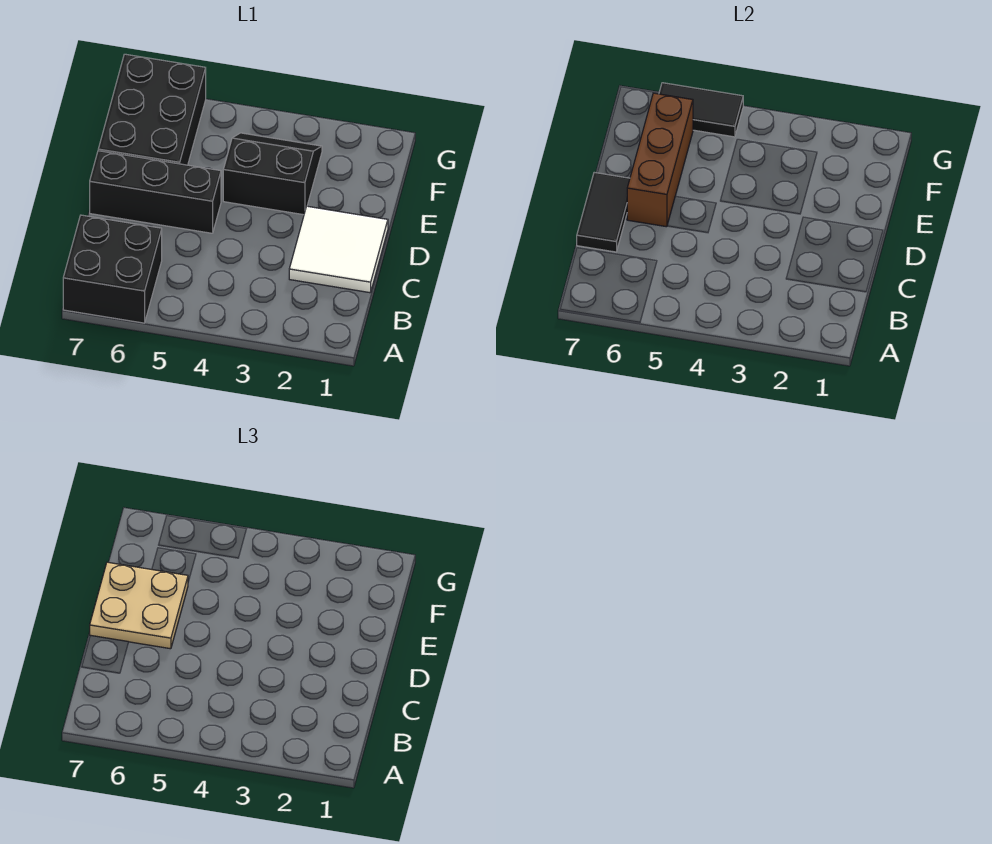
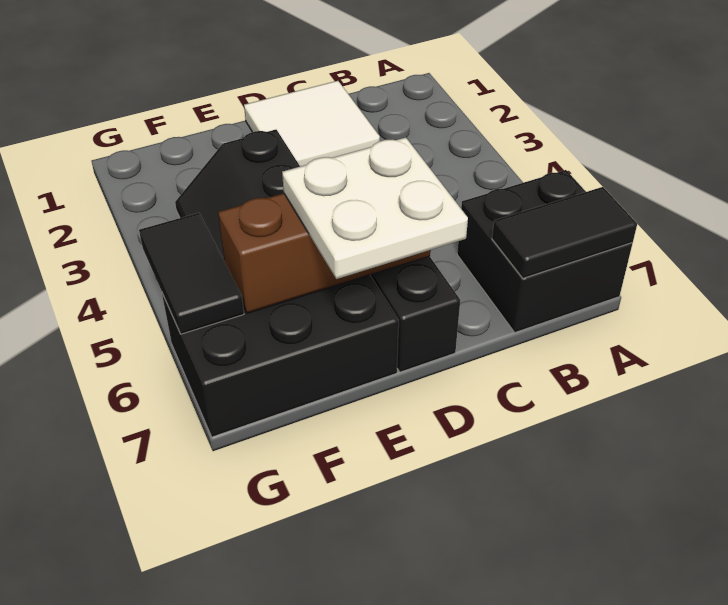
black 1x2 tile [577,172,630,252] -> black 1x2 tile moved to [492,187,637,278]
tan 2x2 plate [90,562,188,649] -> white 2x2 plate [282,137,468,279]

